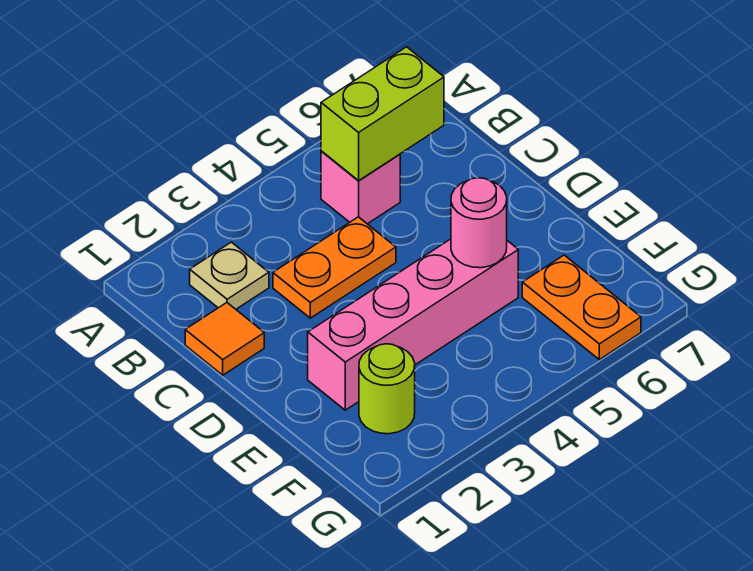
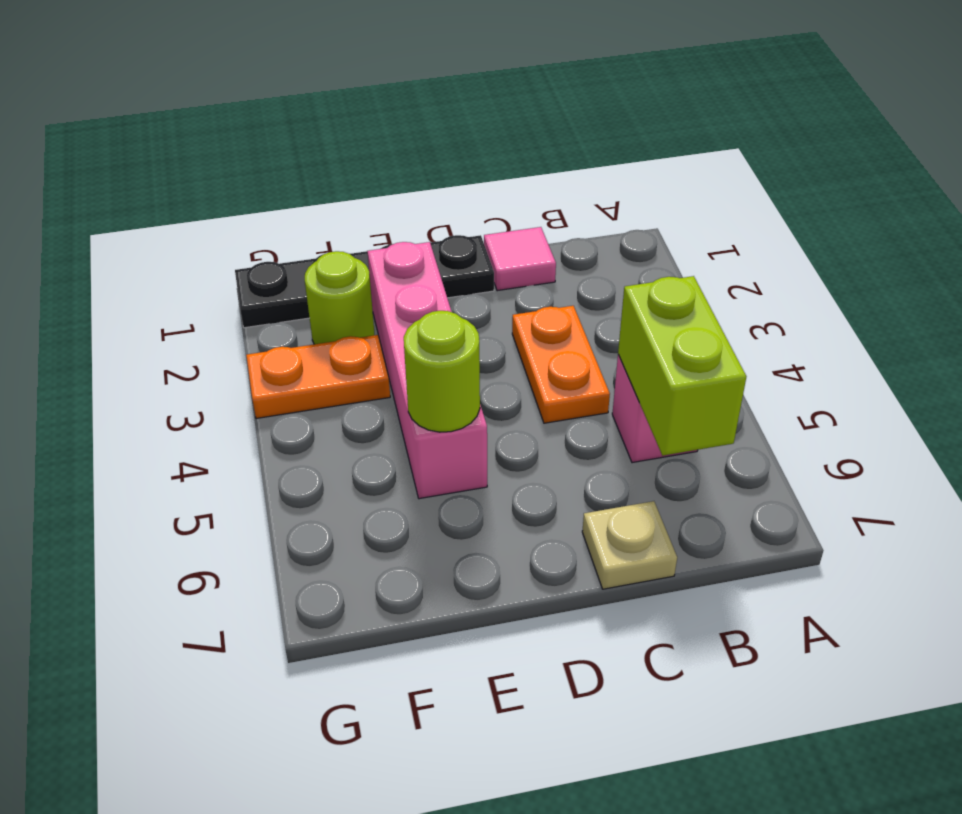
tan 1x1 plate [190,242,269,309] -> tan 1x1 plate moved to [582,501,677,589]
orange 1x1 tile [185,303,264,375] -> pink 1x1 tile [484,227,556,291]
none -> black 1x4 plate [235,235,494,328]
pink 1x1 round brick [451,178,507,268] -> lime 1x1 round brick [404,311,480,432]
orange 1x2 plate [522,255,641,359] -> orange 1x2 plate moved to [246,335,390,418]

